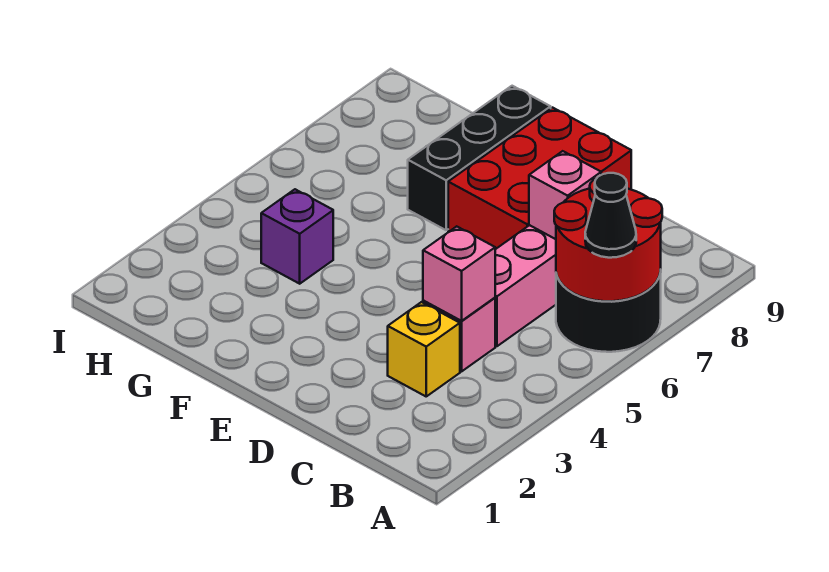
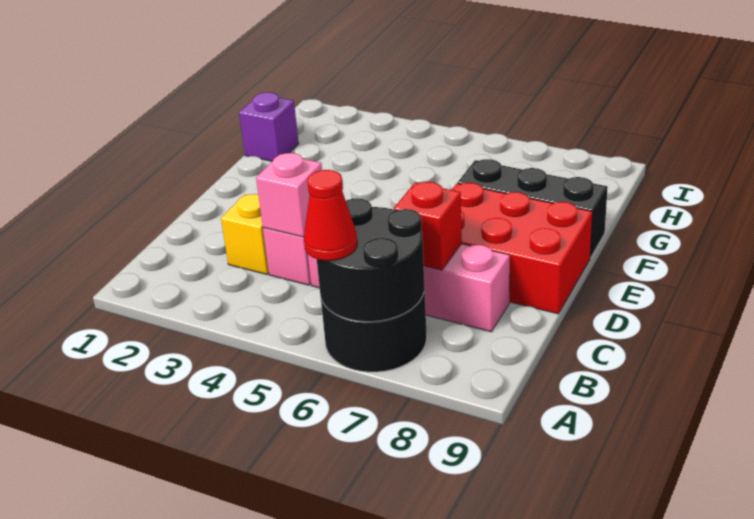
red 2x2 round brick [554,178,662,301] -> black 2x2 round brick [317,198,424,322]
black 1x1 cone [585,173,636,258] -> red 1x1 cone [304,170,357,261]
pink 1x1 brick [529,151,601,239] -> red 1x1 brick [394,182,462,270]
purple 1x1 brick [261,189,333,284] -> purple 1x1 brick moved to [239,92,299,161]

